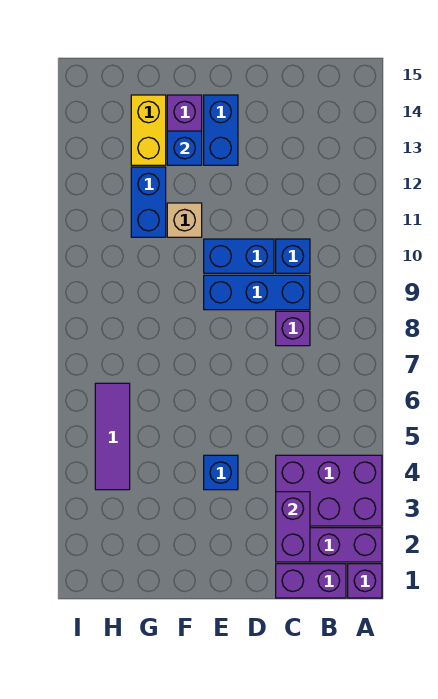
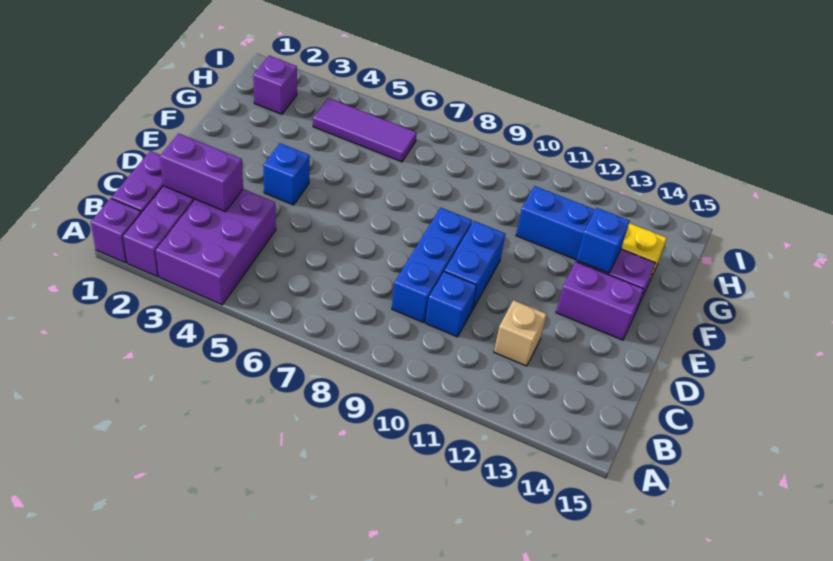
purple 1x1 brick [276,311,310,346] -> purple 1x1 brick moved to [253,56,297,114]
blue 1x2 brick [204,95,238,165] -> purple 1x2 brick [556,262,644,340]
tan 1x1 brick [167,203,202,237] -> tan 1x1 brick moved to [494,300,547,366]

